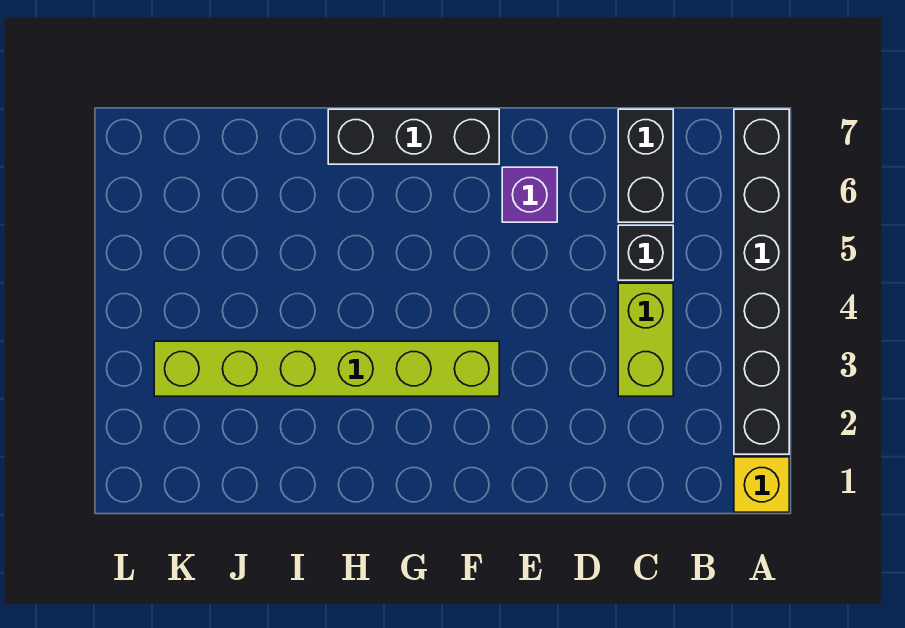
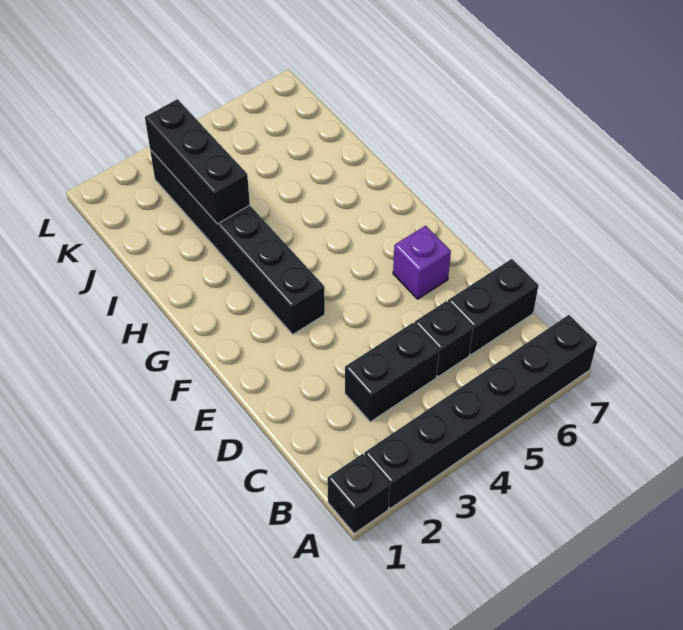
yellow 1x1 brick [734,457,789,512] -> black 1x1 brick [328,454,390,534]
lime 1x2 brick [618,283,673,396] -> black 1x2 brick [345,323,439,422]
lime 1x6 brick [154,341,499,396] -> black 1x6 brick [150,150,325,334]
black 1x3 brick [328,109,499,164] -> black 1x3 brick moved to [145,99,250,224]

